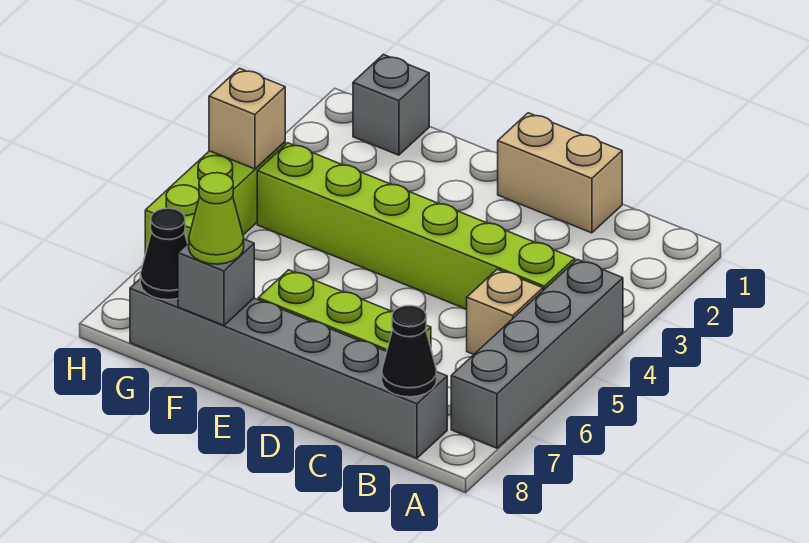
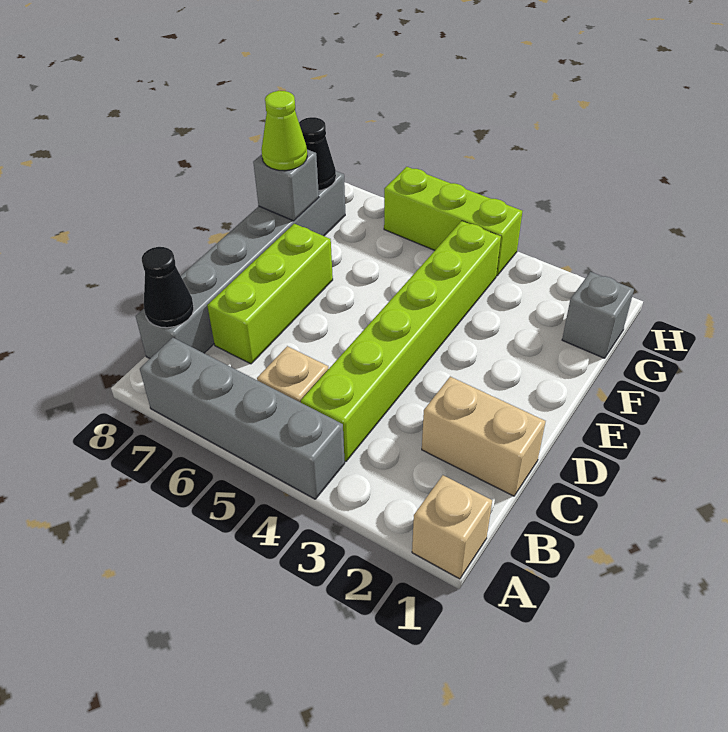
tan 1x2 brick [498,113,622,233] -> tan 1x2 brick turned to [422,377,546,496]
tan 1x1 brick [209,68,285,169] -> tan 1x1 brick moved to [412,475,492,579]

